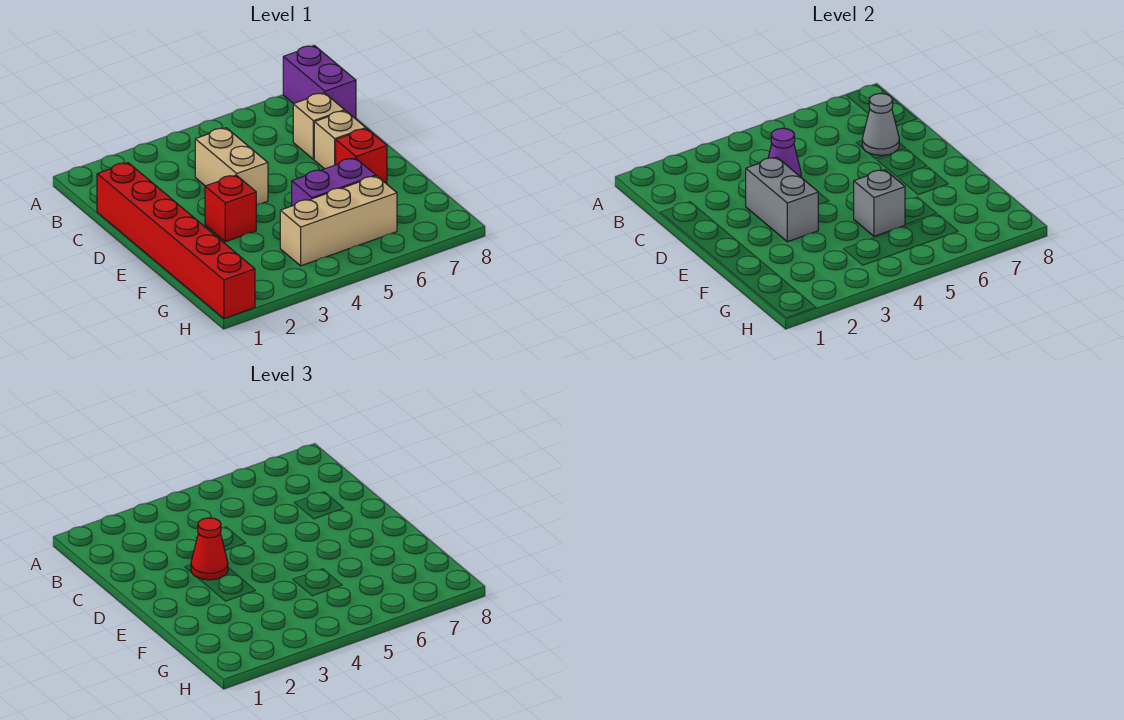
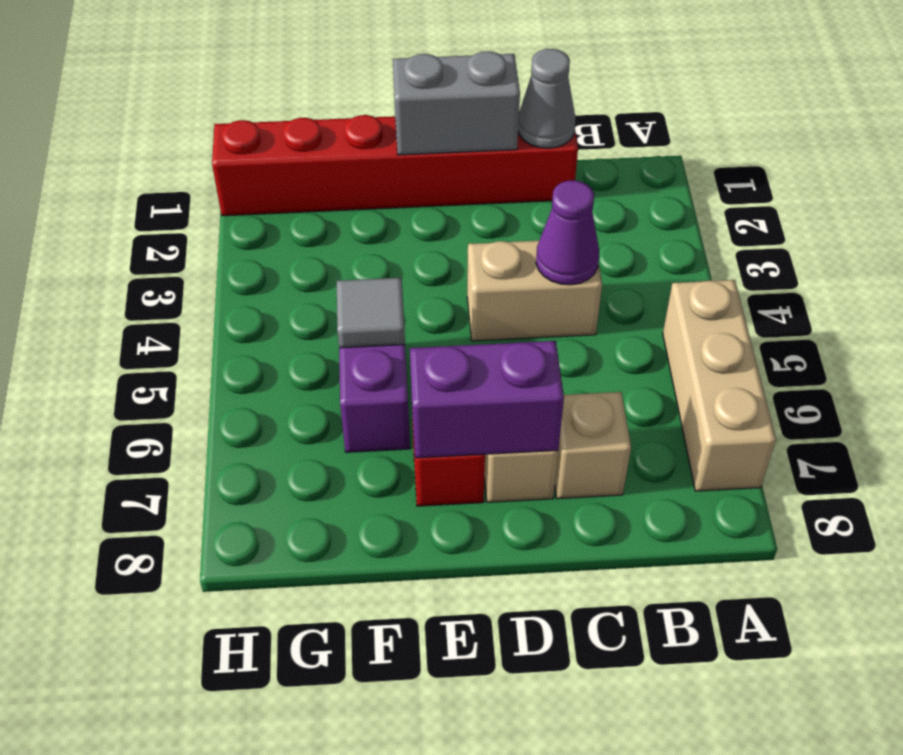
purple 1x2 brick [283,45,356,119] -> purple 1x2 brick moved to [410,341,564,458]
grey 1x1 cone [862,93,899,155] -> grey 1x1 cone moved to [518,49,576,148]
grey 1x2 brick [746,157,818,242] -> grey 1x2 brick moved to [393,51,520,155]
red 1x1 cone [191,518,228,580] -> none
red 1x1 brick [205,175,256,242] -> none
grey 1x1 brick [854,170,905,236] -> grey 1x1 tile [337,278,405,348]
tan 1x3 brick [280,176,397,266] -> tan 1x3 brick moved to [663,280,776,491]

